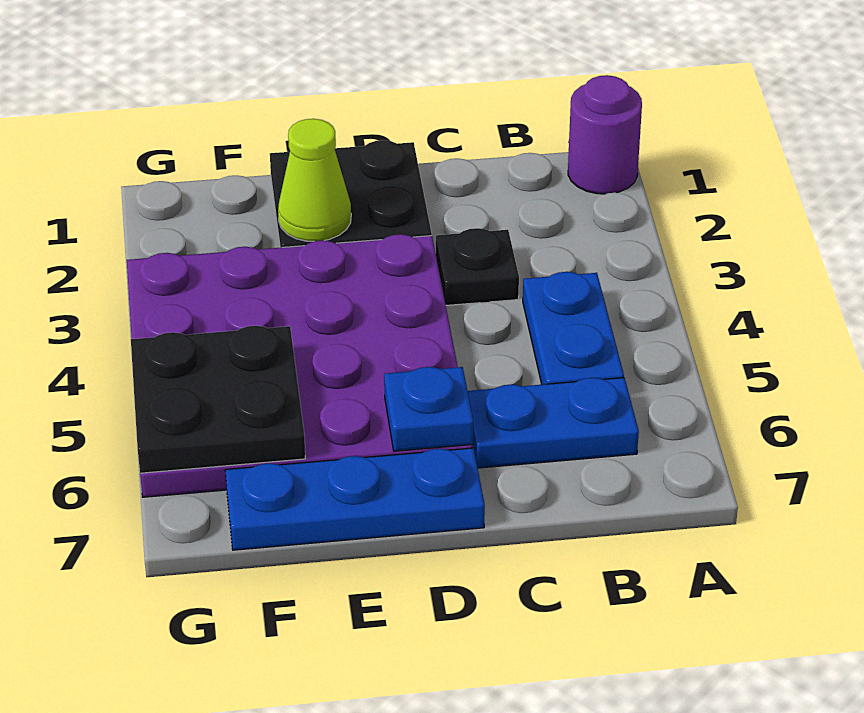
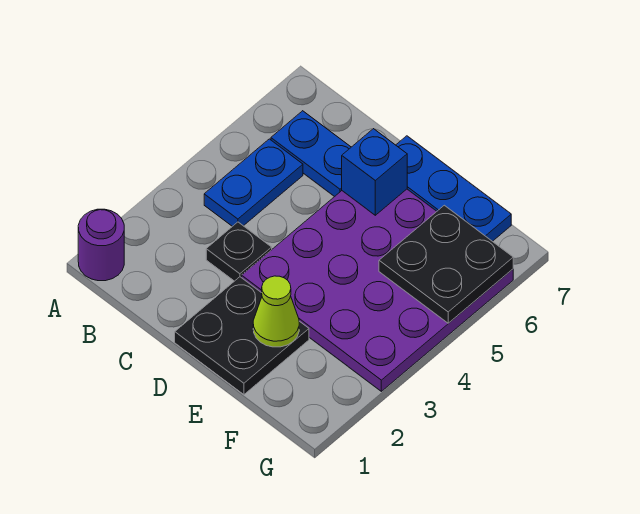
blue 1x1 plate [384,367,473,451] -> blue 1x1 brick [342,129,407,215]

